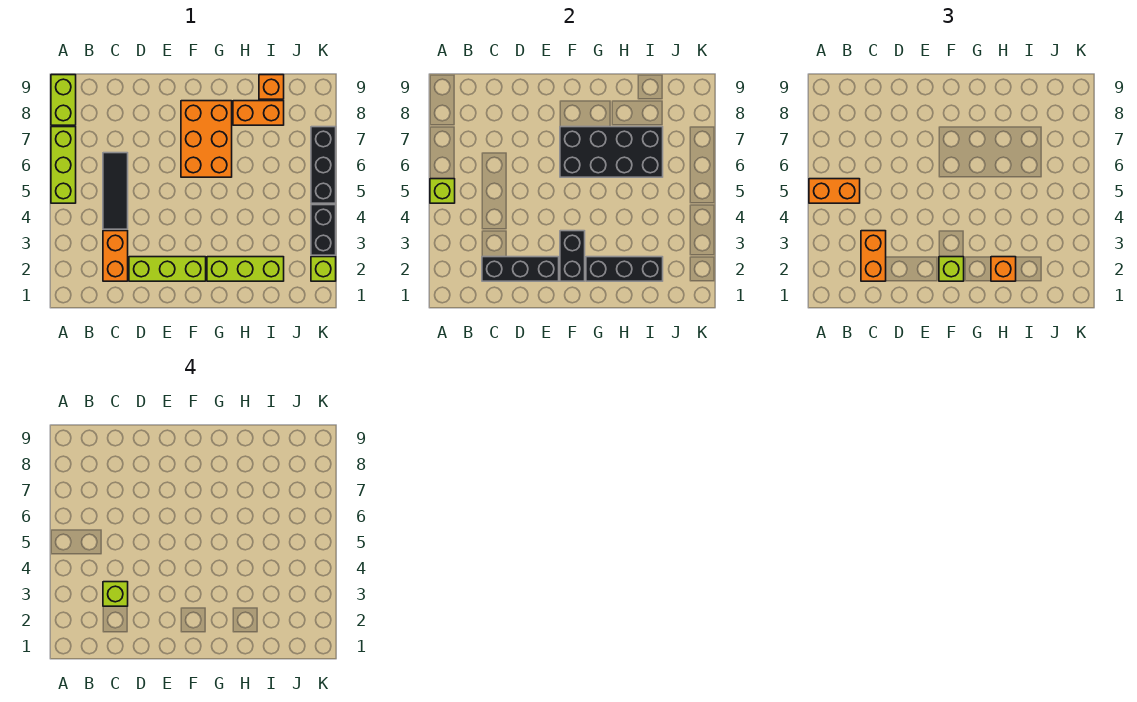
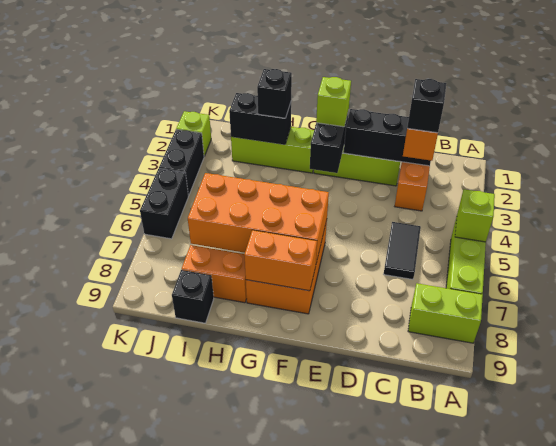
orange 1x2 brick [809,179,860,203] -> orange 1x2 brick moved to [245,230,317,291]
lime 1x2 brick [51,75,76,125] -> lime 1x2 brick turned to [408,283,483,343]
lime 1x1 brick [103,582,128,606] -> black 1x1 brick [407,79,446,133]
black 1x3 tile [103,153,128,229] -> black 1x2 tile [384,222,421,279]
black 2x4 brick [560,127,663,177] -> orange 2x4 brick [188,173,329,263]
black 1x3 brick [586,257,663,281] -> black 1x2 brick [229,93,291,144]
orange 1x1 brick [991,257,1016,281] -> black 1x1 brick [257,69,292,118]
orange 1x1 brick [259,75,284,99] -> black 1x1 brick [172,270,214,323]
black 1x3 brick [311,127,336,203] -> black 1x2 brick [140,169,188,239]

